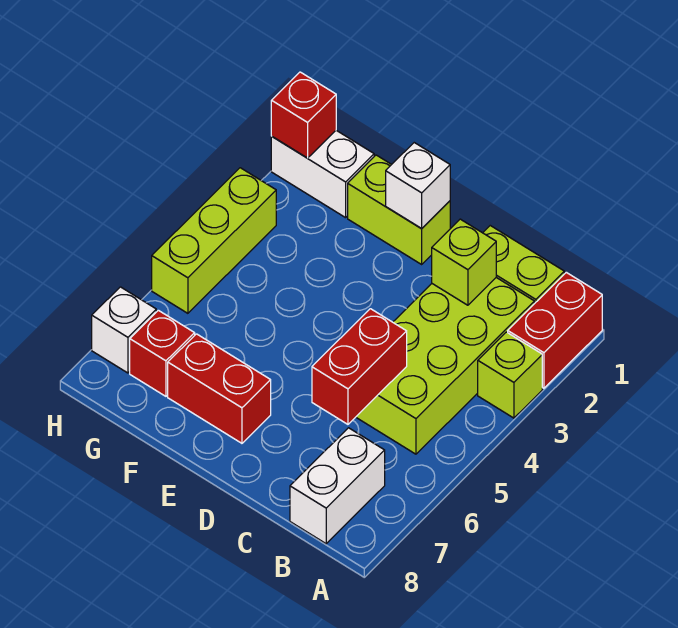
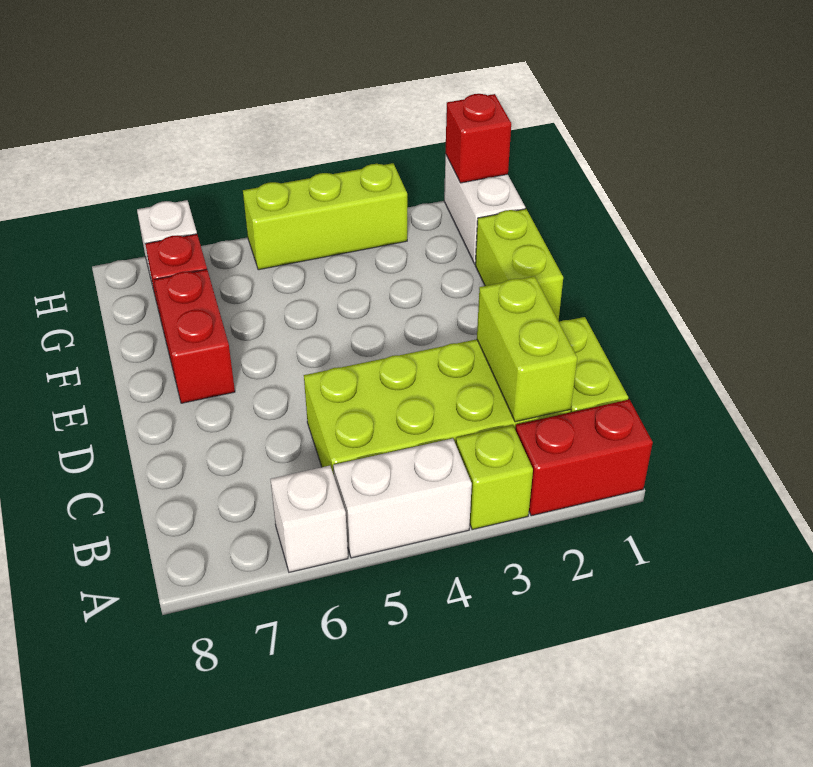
white 1x2 brick [290,428,385,544] -> white 1x2 brick moved to [333,438,472,558]
lime 1x1 brick [432,219,496,305] -> lime 1x2 brick [477,276,577,422]
red 1x2 brick [312,309,407,424] -> none
white 1x1 brick [386,143,450,229] -> white 1x1 brick moved to [270,466,348,572]

